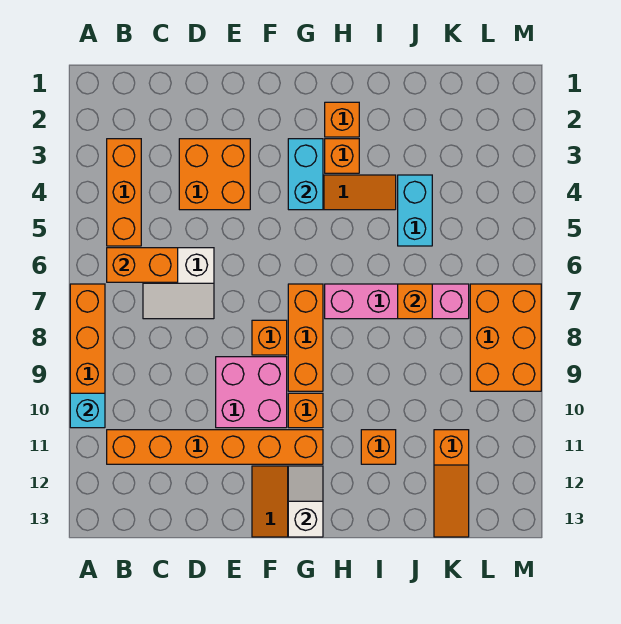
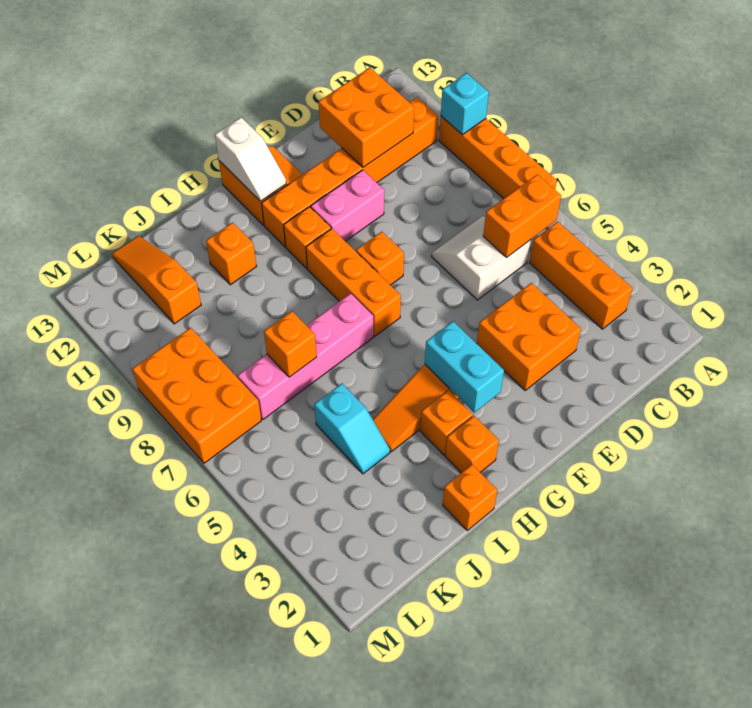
none -> orange 2x2 brick [319,68,414,167]
pink 2x2 brick [216,357,287,428] -> pink 1x2 brick [311,170,384,241]
none -> orange 1x1 brick [443,465,497,530]
cyan 1x2 brick [398,175,432,246] -> cyan 1x2 slope [314,384,390,474]

